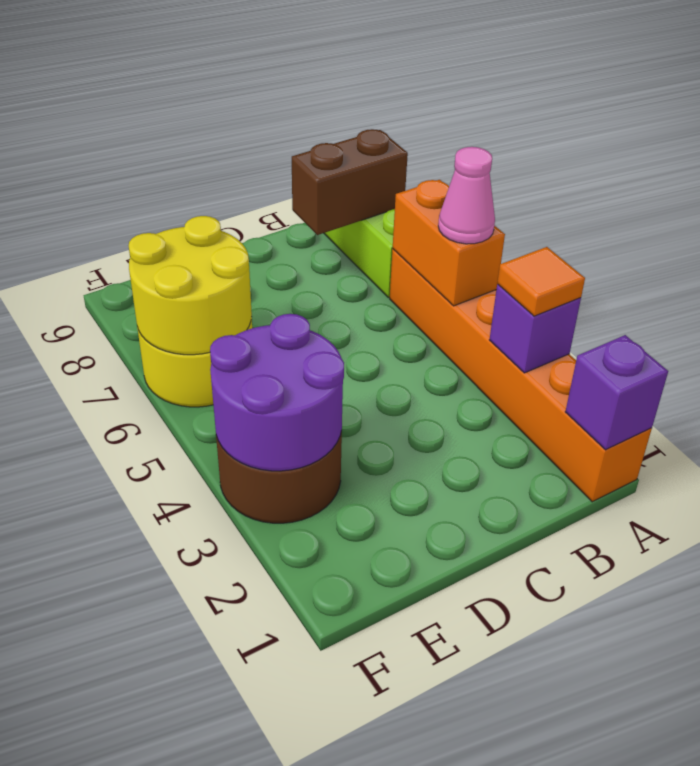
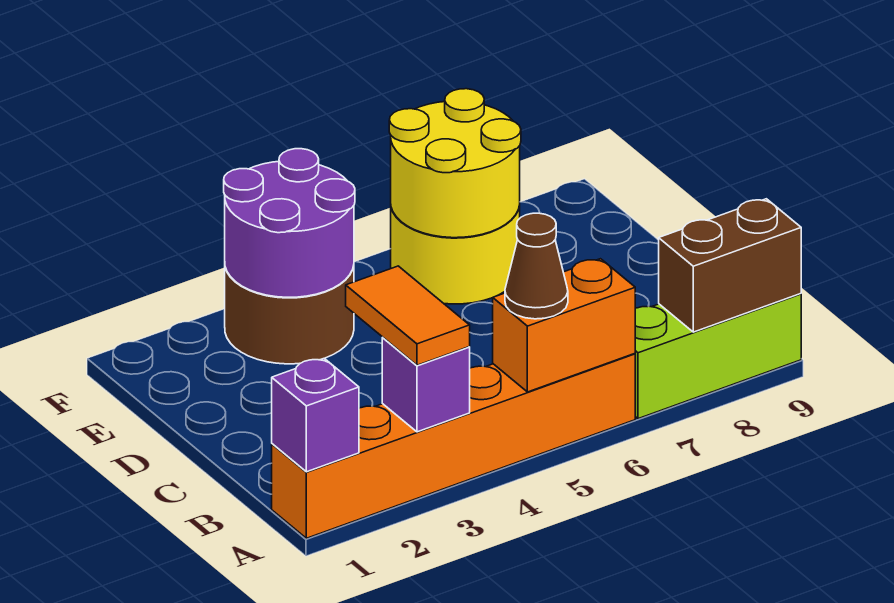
orange 1x1 tile [497,247,585,316] -> orange 1x2 tile [346,266,470,365]
pink 1x1 cone [438,147,495,244] -> brown 1x1 cone [505,213,568,319]
brown 1x2 brick [292,129,408,235] -> brown 1x2 brick turned to [659,199,801,332]

